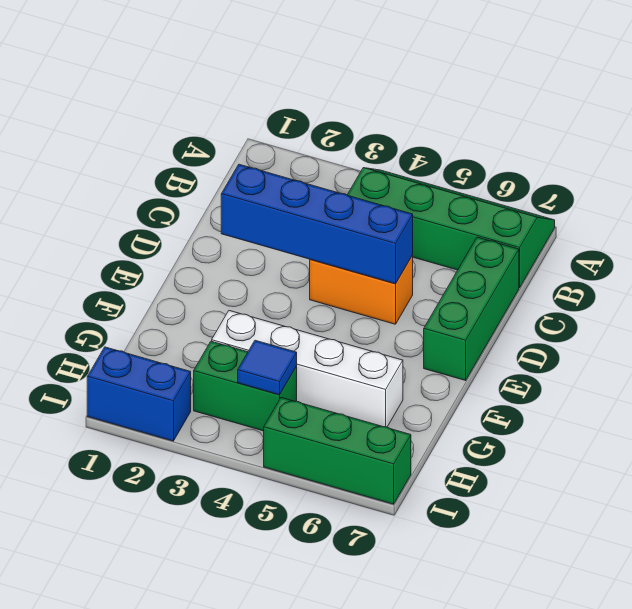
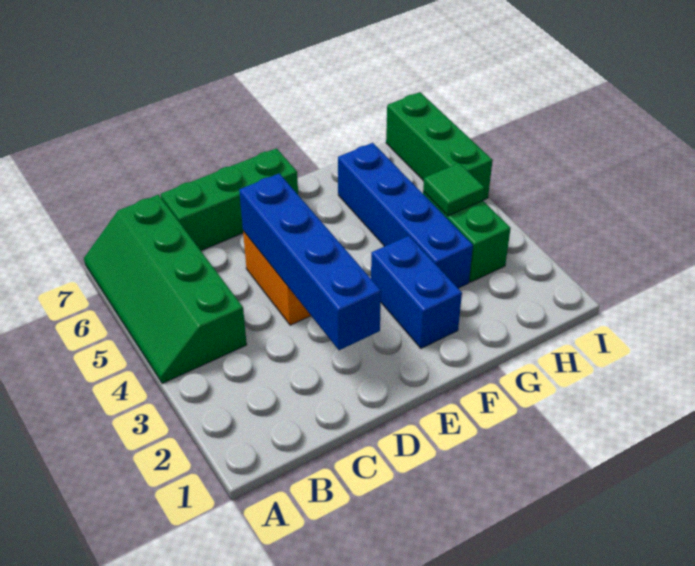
white 1x4 brick [212,311,403,427] -> blue 1x4 brick [338,143,473,288]
blue 1x1 tile [238,340,297,395] -> green 1x1 tile [423,163,485,216]
blue 1x2 brick [87,347,191,441] -> blue 1x2 brick moved to [371,236,462,348]

